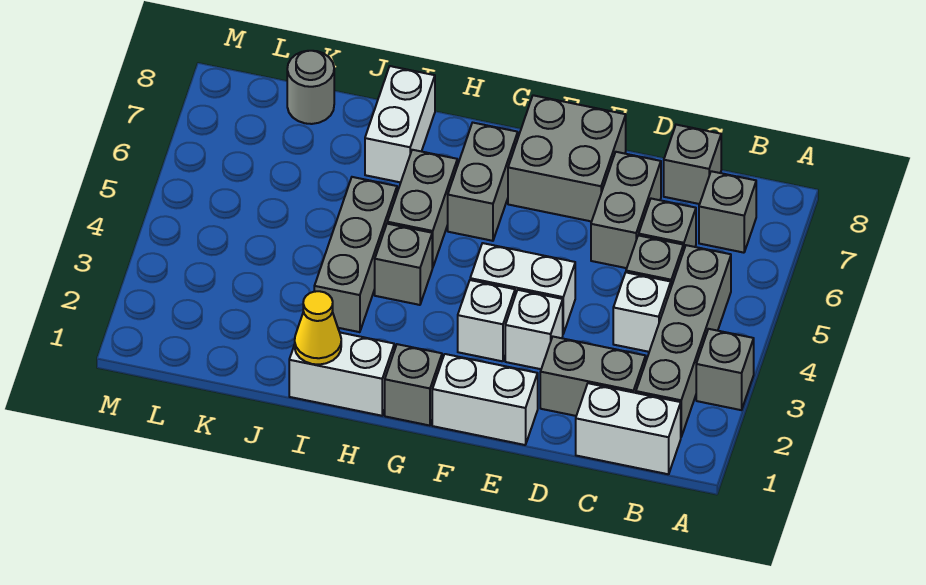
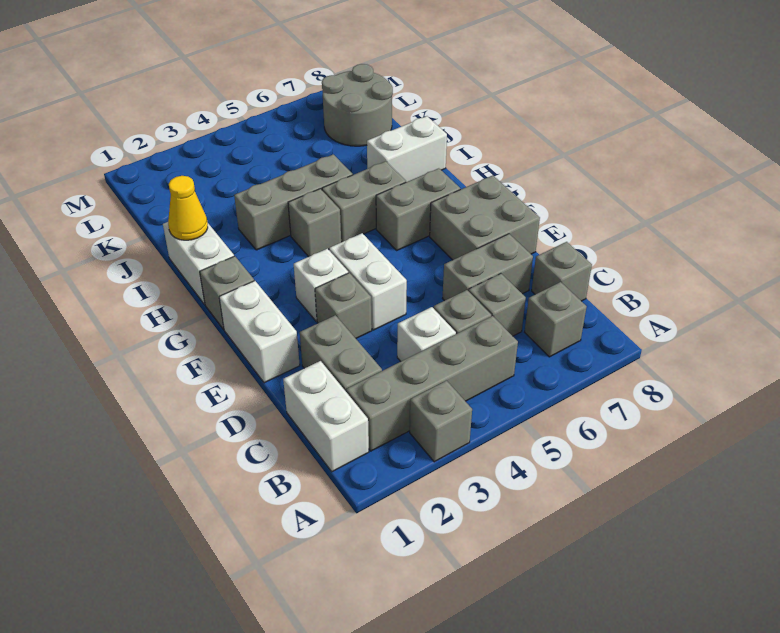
white 1x1 brick [505,290,563,369] -> grey 1x1 brick [315,273,372,338]
grey 1x1 round brick [287,51,334,124] -> grey 2x2 round brick [322,64,393,146]

